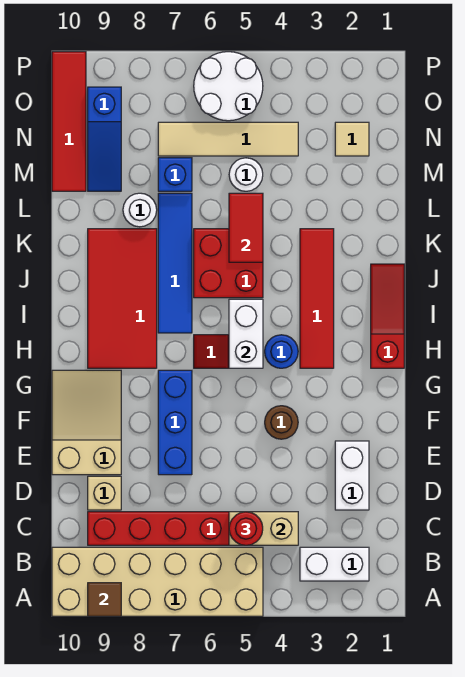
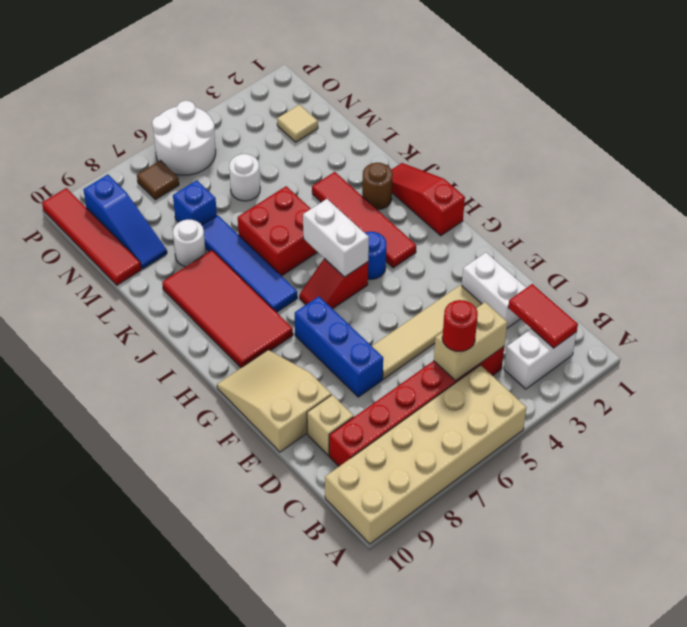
brown 1x1 tile [88,583,121,616] -> brown 1x1 tile moved to [137,160,179,200]
brown 1x1 round brick [265,406,298,439] -> brown 1x1 round brick moved to [362,163,393,210]
red 1x2 tile [229,193,263,262] -> red 1x2 tile moved to [508,284,578,348]
tan 1x4 tile [158,122,298,156] -> tan 1x4 tile moved to [372,285,481,379]

